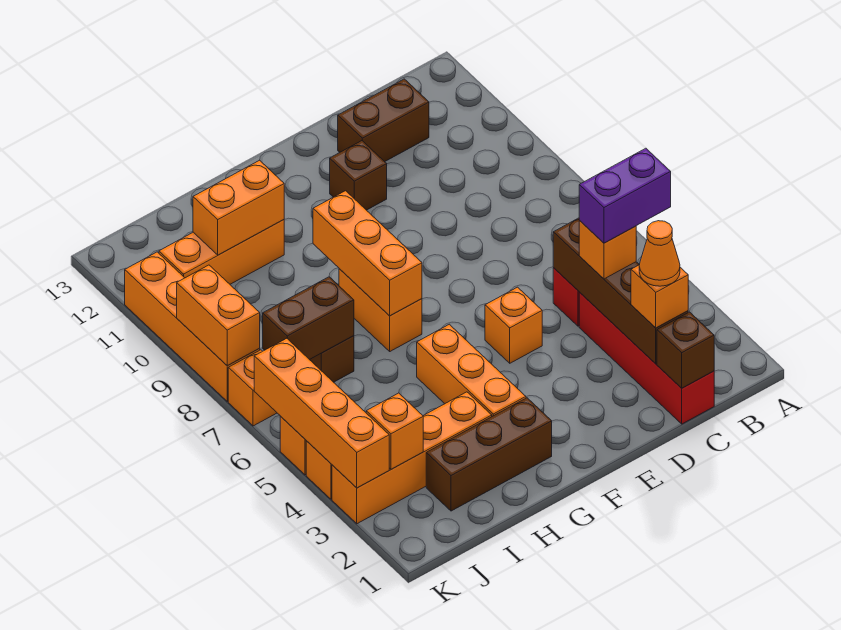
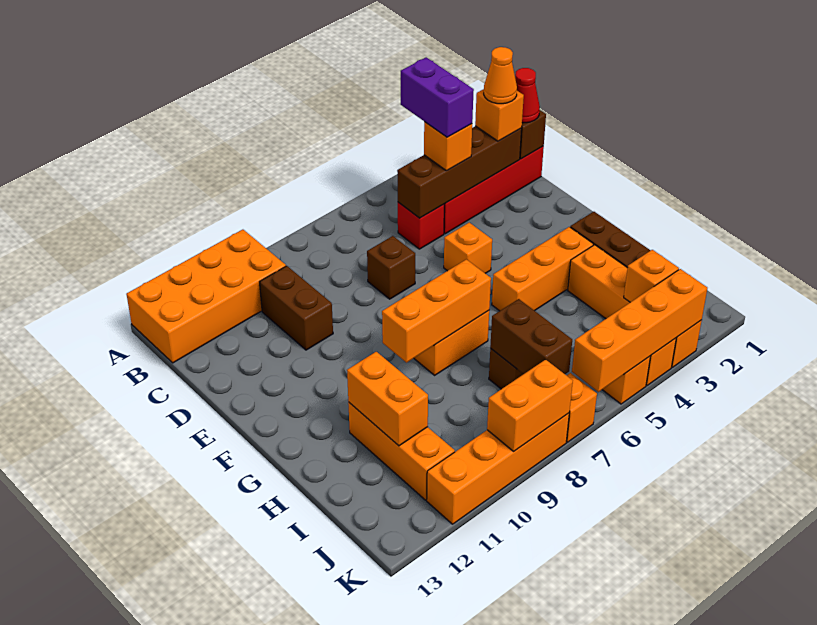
none -> orange 2x4 brick [126,230,286,363]
none -> red 1x1 cone [515,68,540,123]
brown 1x2 brick [338,79,429,162] -> brown 1x2 brick moved to [260,266,333,350]
brown 1x1 brick [330,141,387,210] -> brown 1x1 brick moved to [367,236,415,299]

